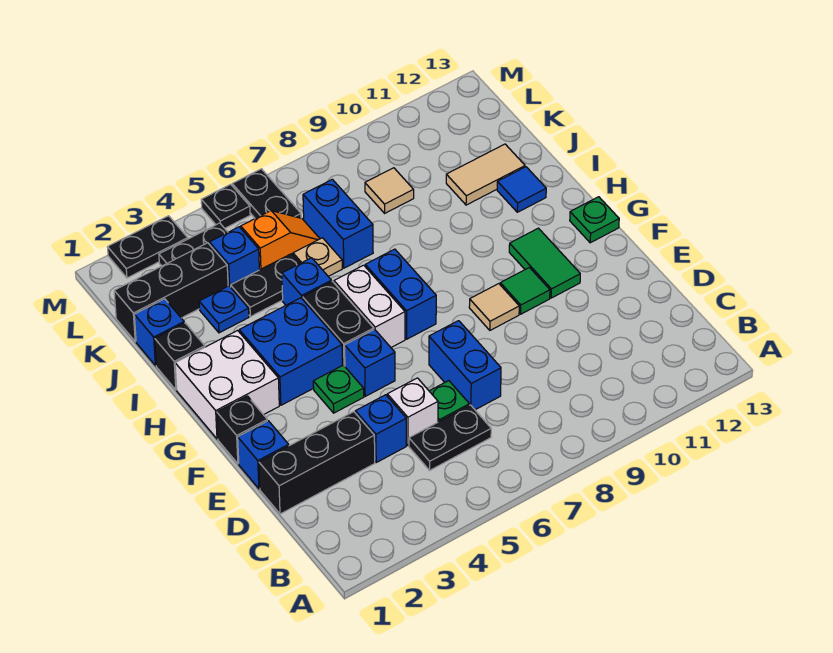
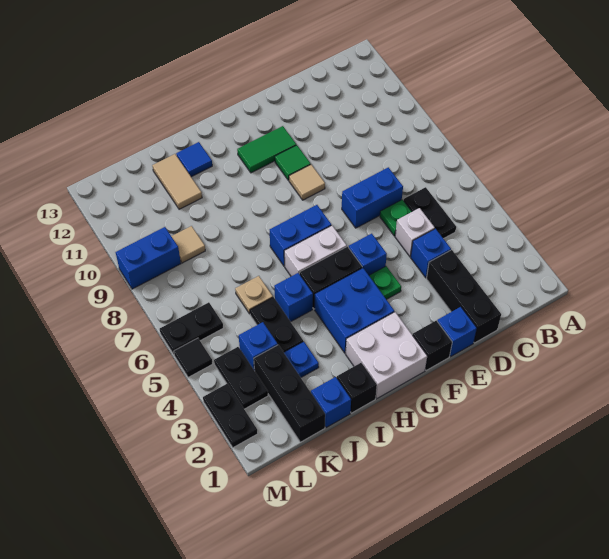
green 1x1 plate [570,197,619,243] -> none
blue 1x2 brick [303,179,373,268] -> blue 1x2 brick moved to [116,227,181,289]
orange 1x2 slope [241,211,320,270] -> none
black 1x1 plate [201,184,250,228] -> black 1x1 tile [174,338,213,377]

